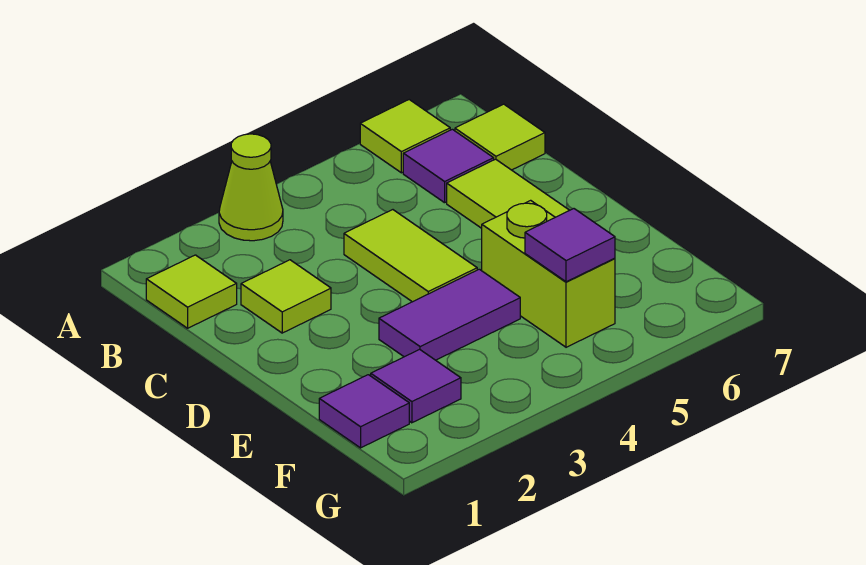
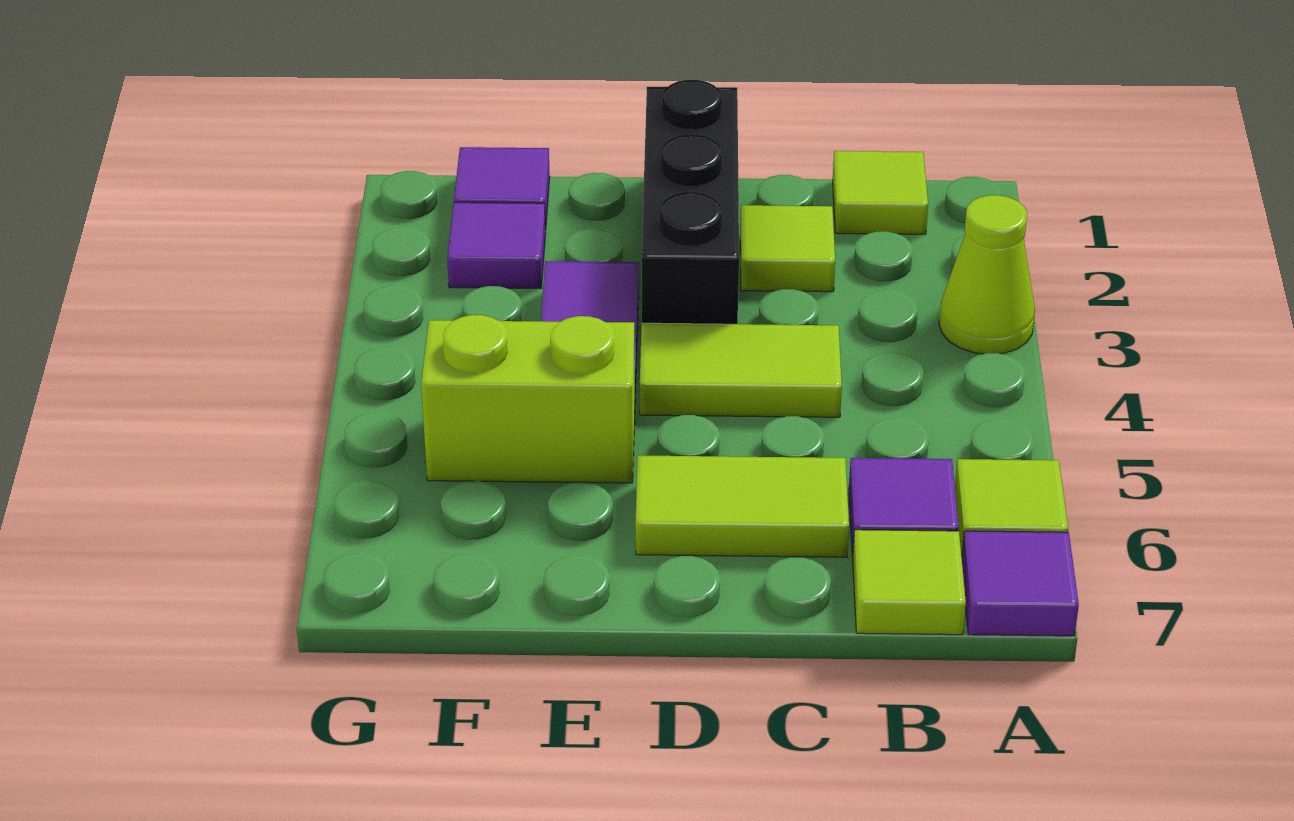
none -> black 1x3 brick [642,80,739,324]
purple 1x1 tile [525,209,615,282] -> purple 1x1 tile moved to [962,531,1079,636]

